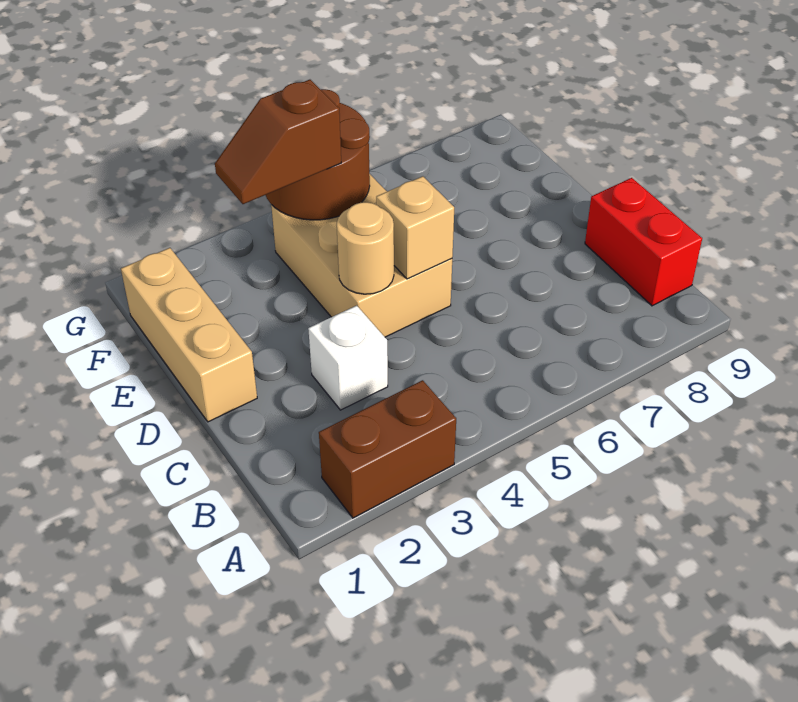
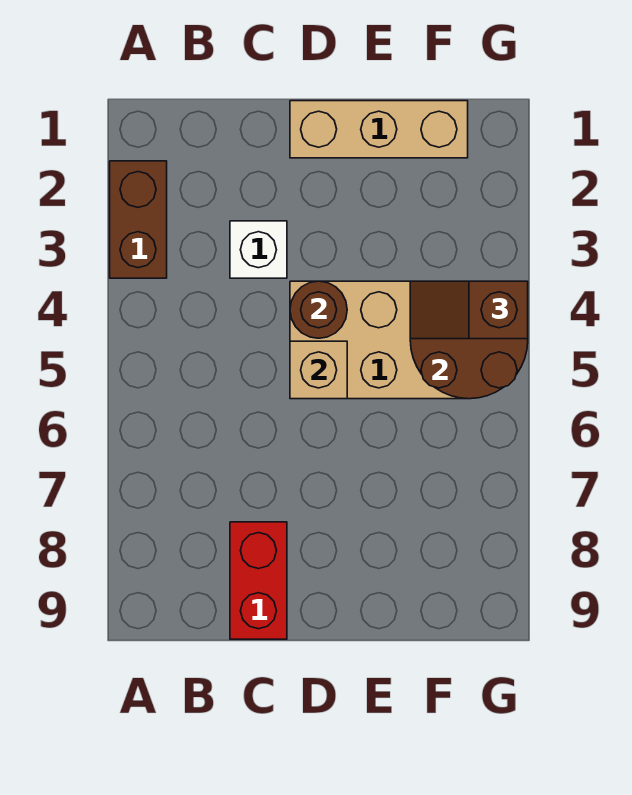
red 1x2 brick [585,178,702,306] -> red 1x2 brick turned to [230,522,287,639]
tan 1x1 round brick [337,202,394,294] -> brown 1x1 round brick [290,281,347,338]
brown 1x2 slope [215,80,341,204] -> brown 1x2 slope turned to [410,281,528,339]

